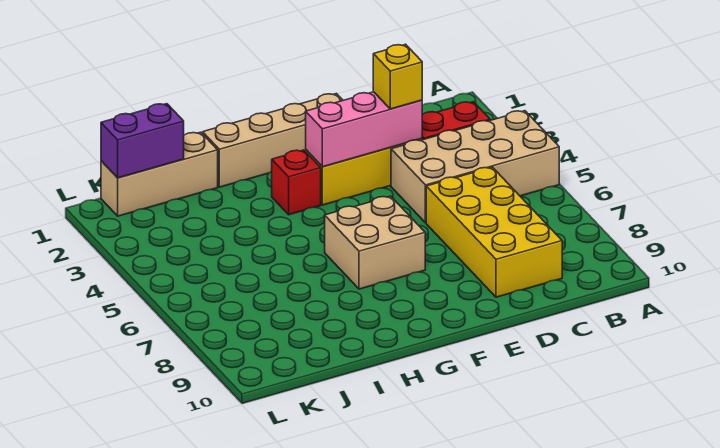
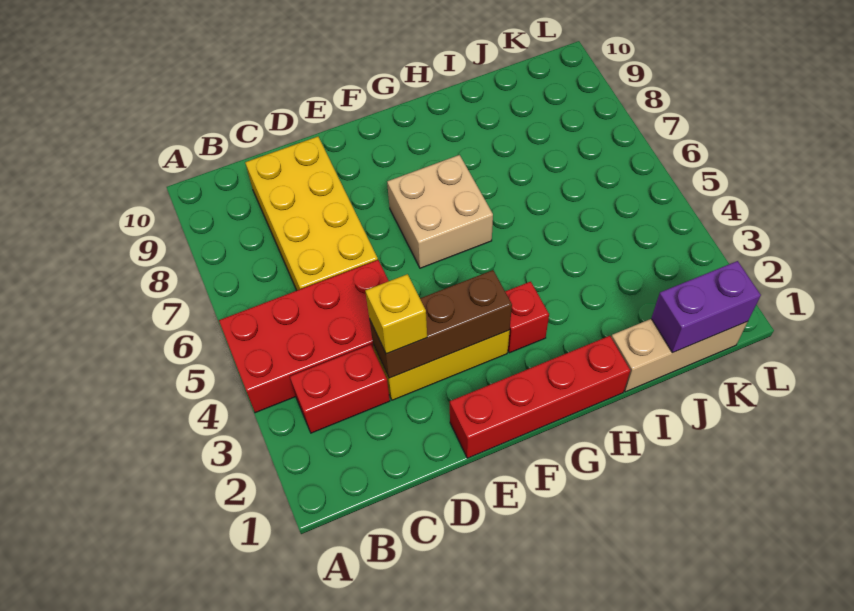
tan 2x4 brick [391,111,559,223] -> red 2x4 brick [219,260,389,413]
pink 1x3 brick [306,92,422,167] -> brown 1x3 brick [369,270,512,378]
tan 1x4 brick [203,94,343,187] -> red 1x4 brick [450,336,630,458]

